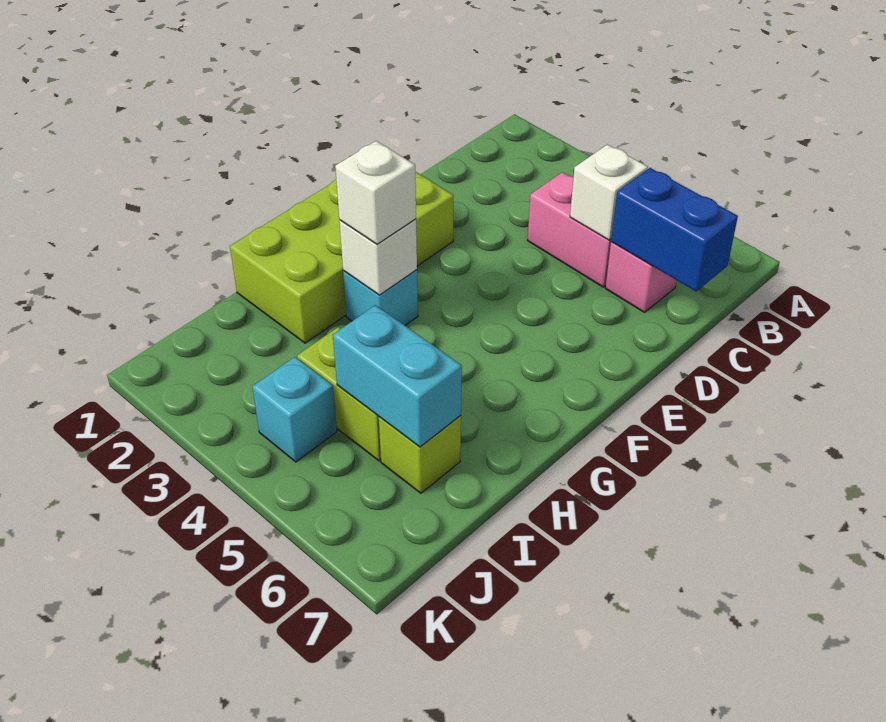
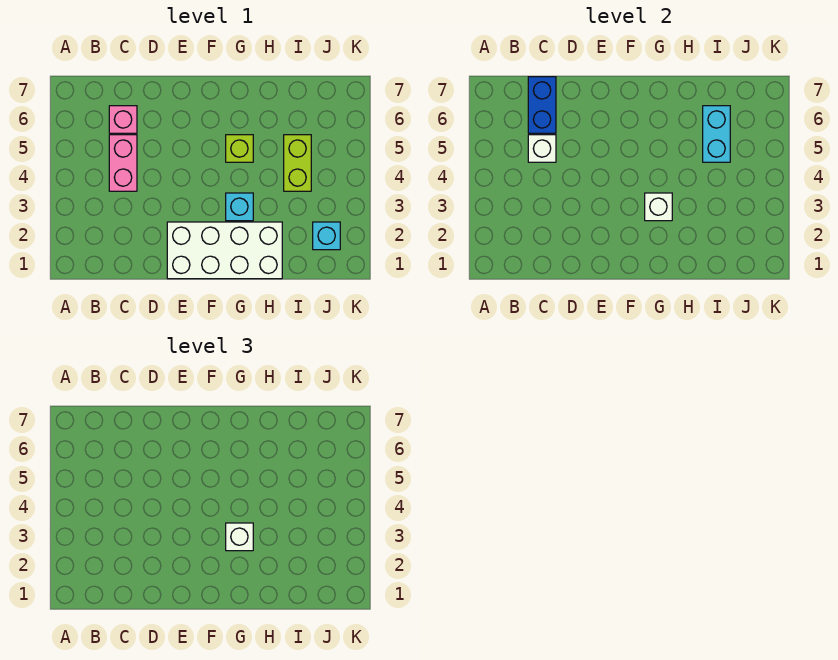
lime 2x4 brick [230,172,454,343] -> white 2x4 brick [167,222,282,279]
lime 1x1 brick [379,415,461,493] -> lime 1x1 brick moved to [226,135,253,162]
cyan 1x1 brick [252,357,337,462] -> cyan 1x1 brick moved to [313,222,340,250]

